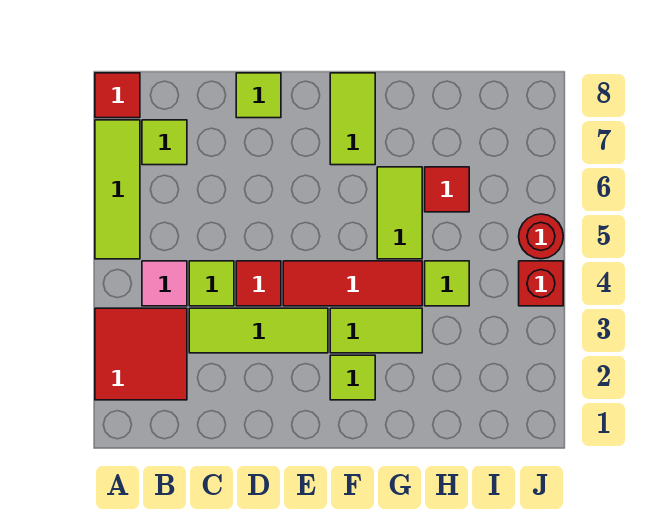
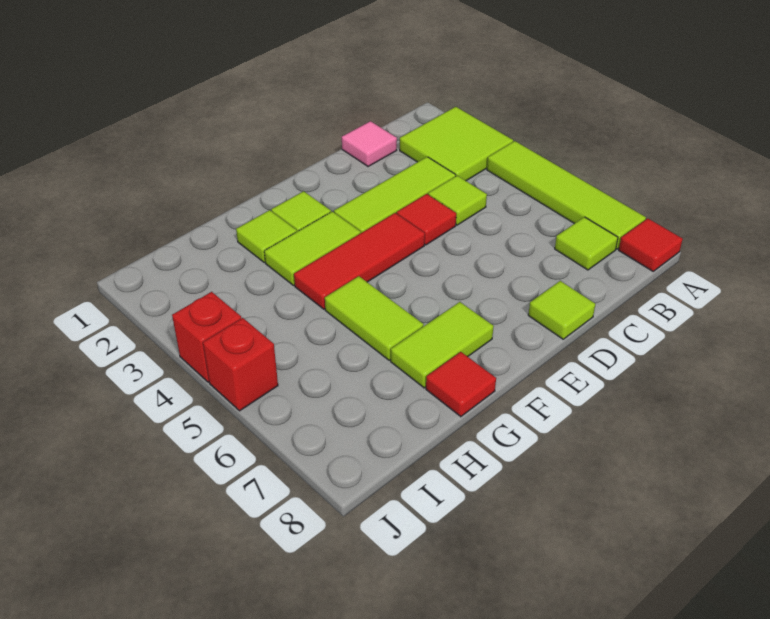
red 2x2 tile [95,308,187,400] -> lime 2x2 tile [400,107,513,181]
lime 1x3 tile [95,120,140,259] -> lime 1x4 tile [487,141,646,249]
pink 1x1 tile [142,261,187,306] -> pink 1x1 tile moved to [342,121,397,167]
lime 1x2 tile [330,73,375,165] -> lime 1x2 tile turned to [391,302,494,388]
lime 1x1 tile [425,261,469,306] -> lime 1x1 tile moved to [236,210,297,263]
red 1x1 tile [425,167,469,212] -> red 1x1 tile moved to [426,352,496,417]
red 1x1 round brick [519,214,563,259] -> red 1x1 brick [203,318,278,411]

